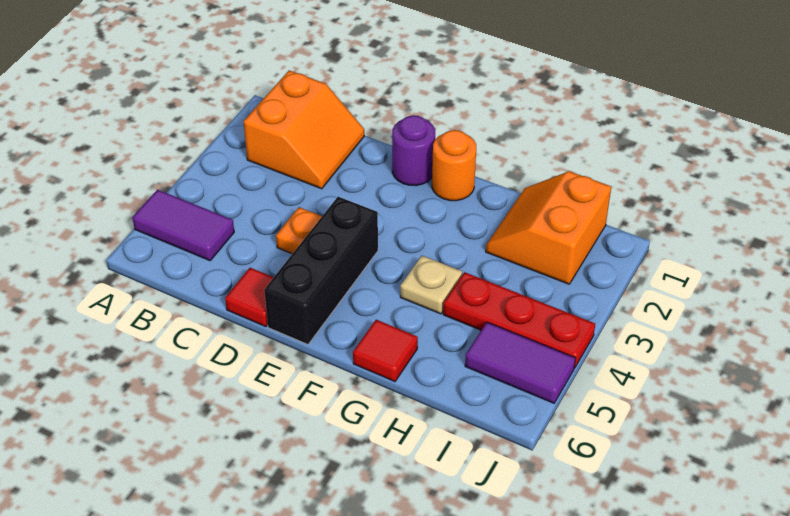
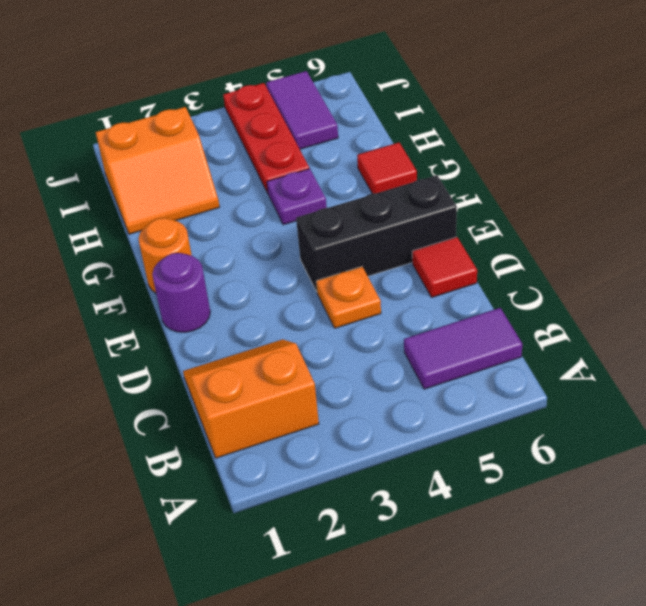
purple 1x2 tile [132,190,234,261] -> purple 1x2 tile turned to [404,308,522,389]
tan 1x1 plate [400,256,462,314] -> purple 1x1 plate [267,169,327,225]

